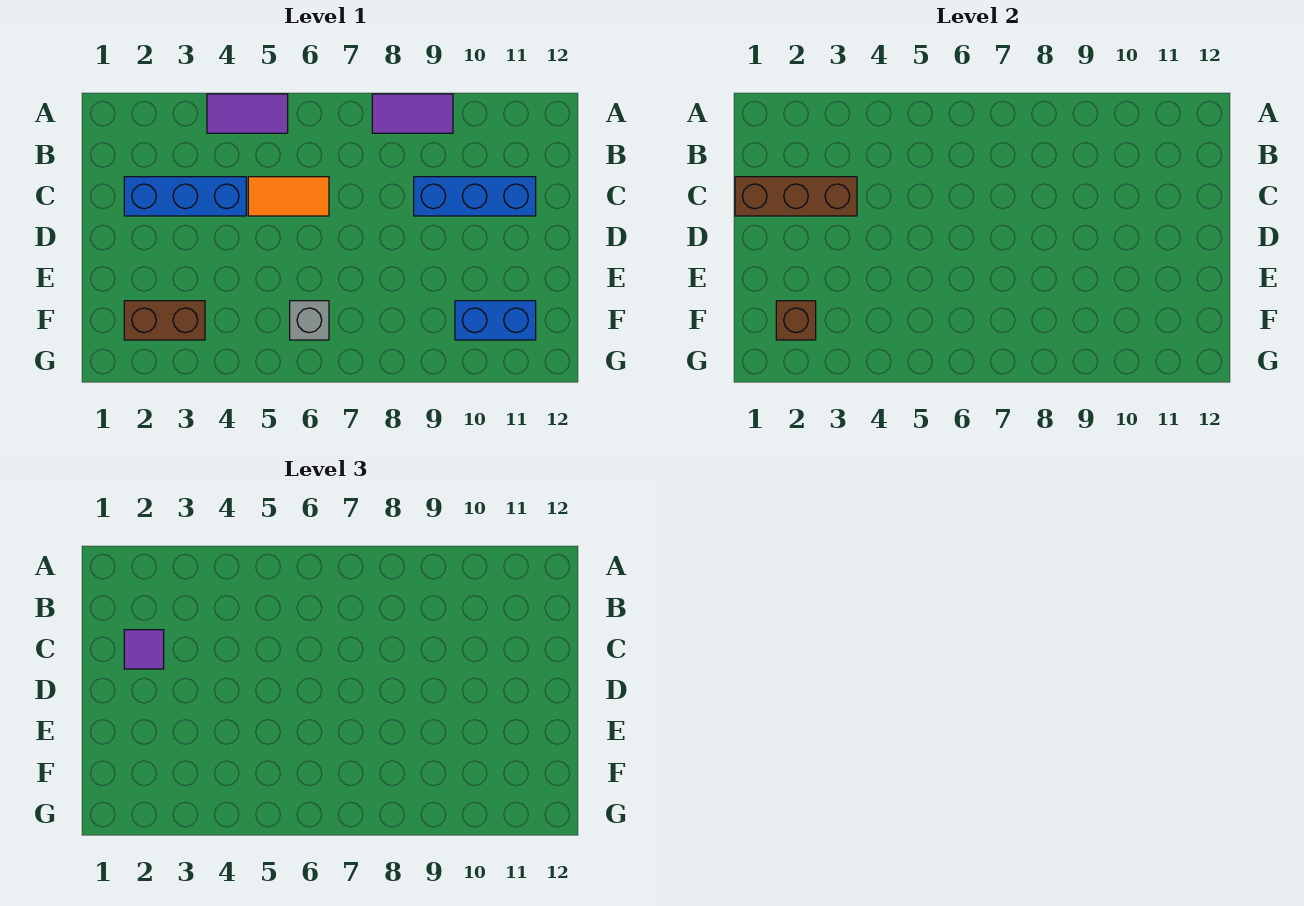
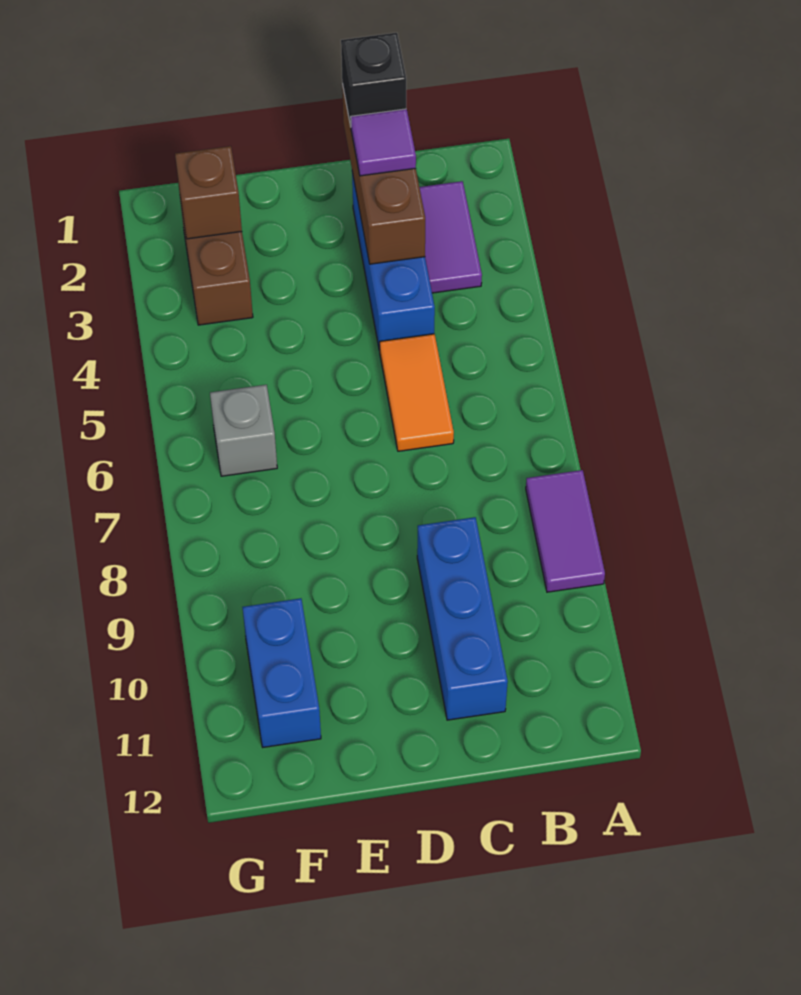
purple 1x2 tile [207,94,288,133] -> purple 1x2 tile moved to [419,181,482,293]
none -> black 1x1 brick [341,33,406,126]

